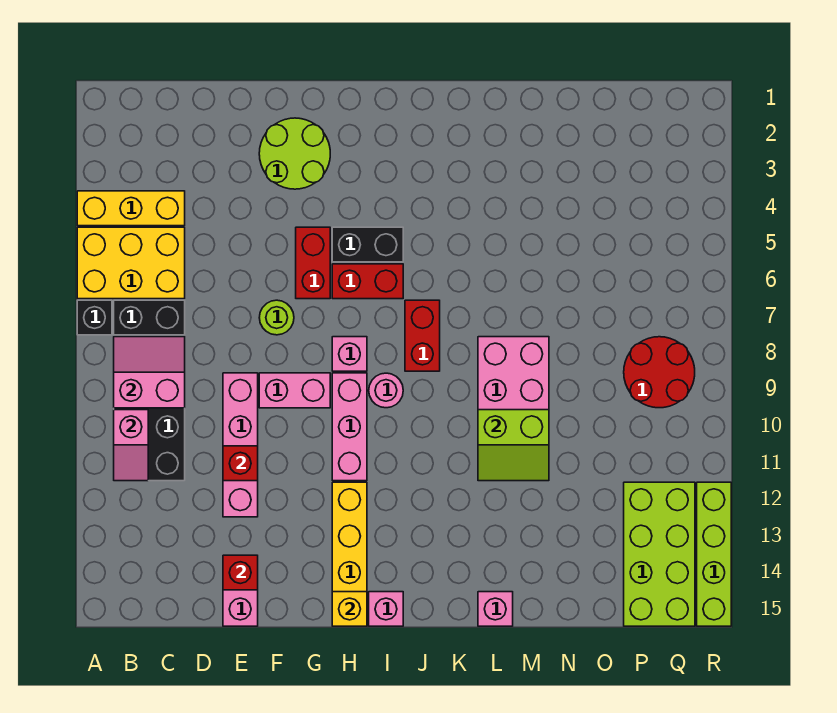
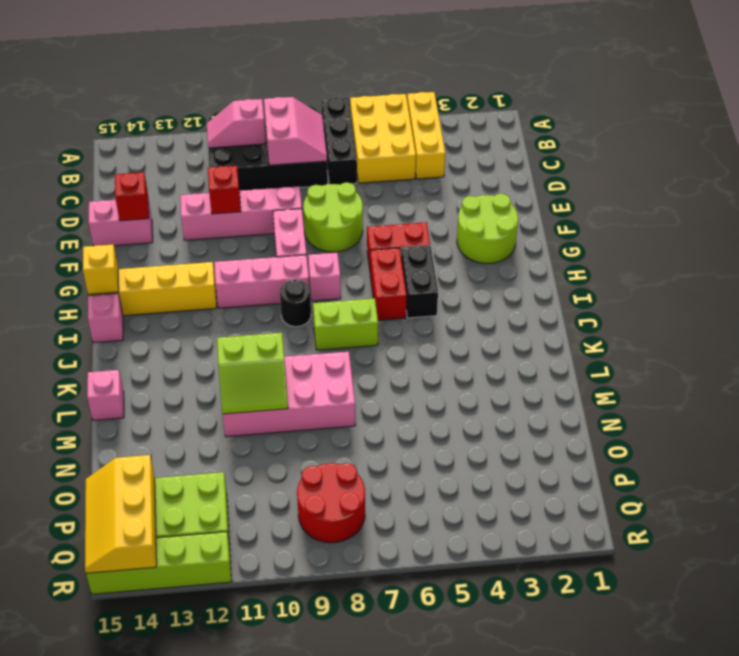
lime 1x1 round brick [259,300,294,335] -> lime 2x2 round brick [303,183,363,252]
pink 1x1 round brick [369,373,403,408] -> black 1x1 round brick [280,280,311,327]
red 1x2 brick [405,300,440,371] -> lime 1x2 brick [313,298,378,350]
lime 2x2 slope [478,410,549,481] -> lime 2x2 slope turned to [217,333,288,414]
none -> yellow 2x3 slope [85,455,157,573]

